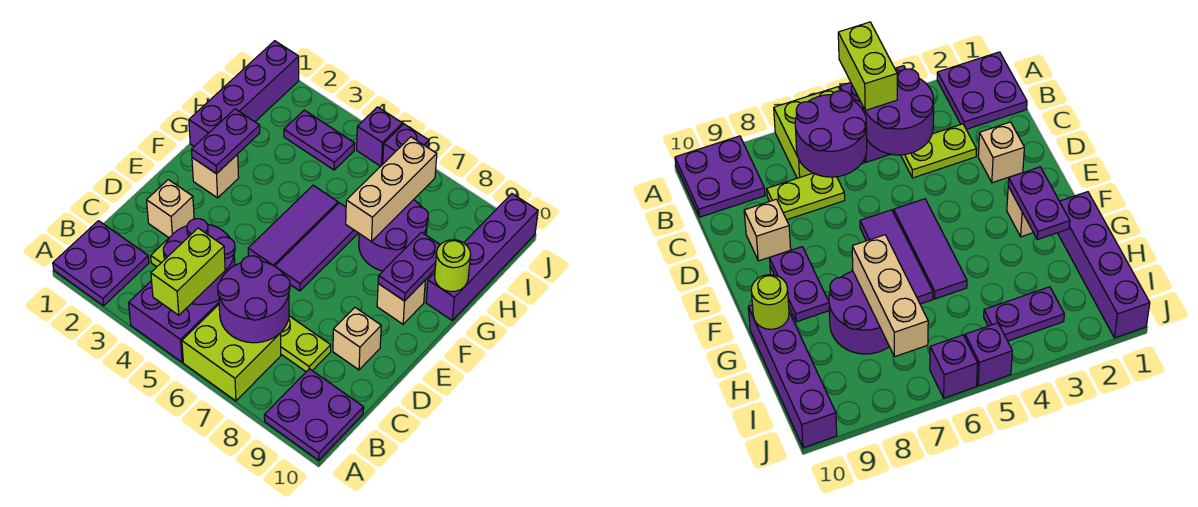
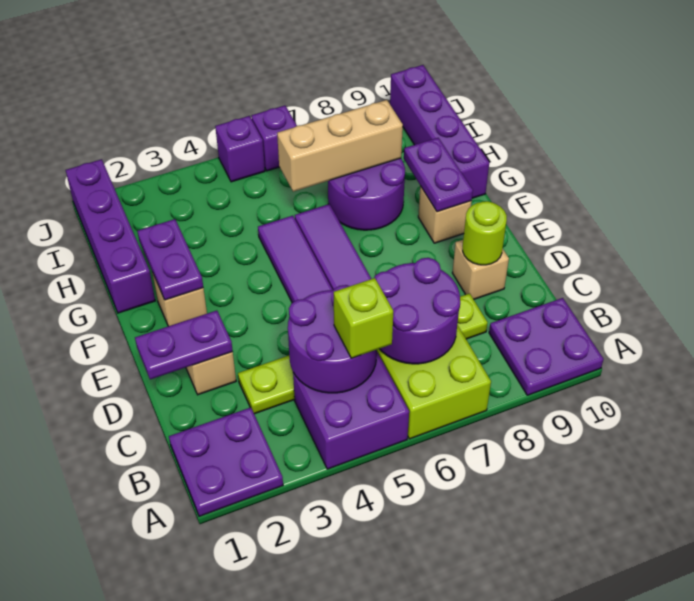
lime 1x2 brick [151,228,225,315] -> lime 1x1 brick [334,278,393,358]
tan 1x3 brick [346,137,437,242] -> tan 1x3 brick turned to [277,100,403,192]
lime 1x1 round brick [435,240,471,292] -> lime 1x1 round brick moved to [463,201,507,265]
purple 1x2 plate [284,110,355,170] -> purple 1x2 plate moved to [135,310,233,379]

